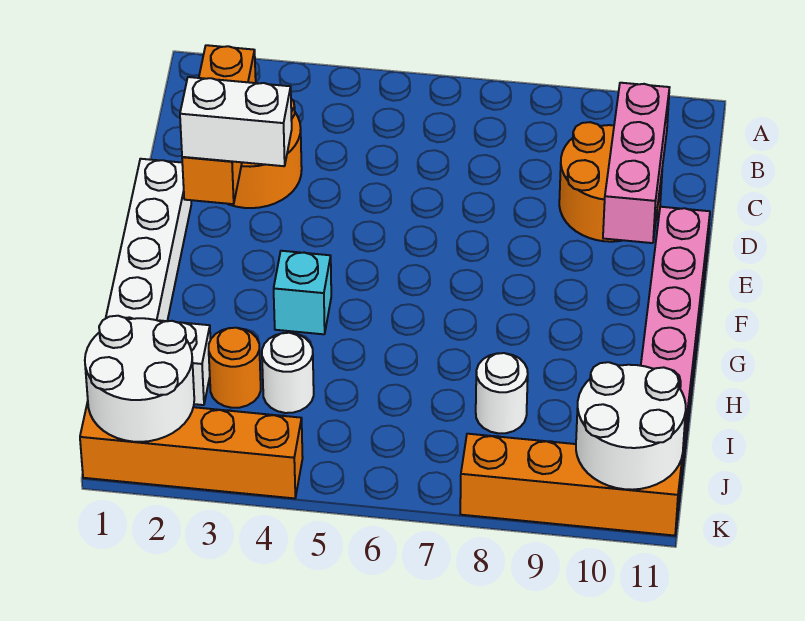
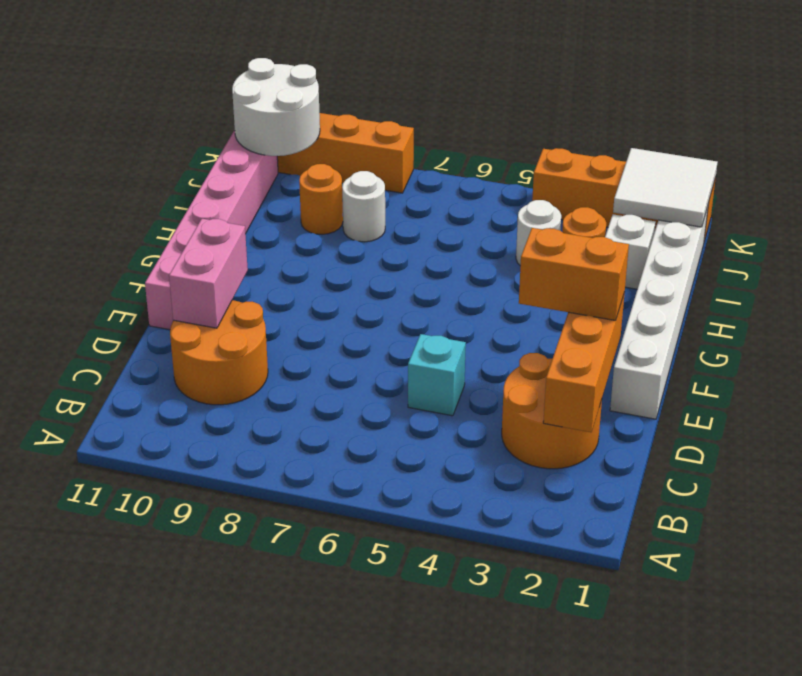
pink 1x3 brick [603,83,670,243] -> pink 1x2 brick [169,219,248,328]
white 1x2 brick [180,77,292,166] -> orange 1x2 brick [519,228,629,321]
cyan 1x1 brick [274,251,331,334] -> cyan 1x1 brick moved to [408,334,466,416]
none -> orange 1x1 round brick [299,164,343,234]
white 2x2 round brick [85,316,194,442] -> white 2x2 tile [613,148,717,227]

